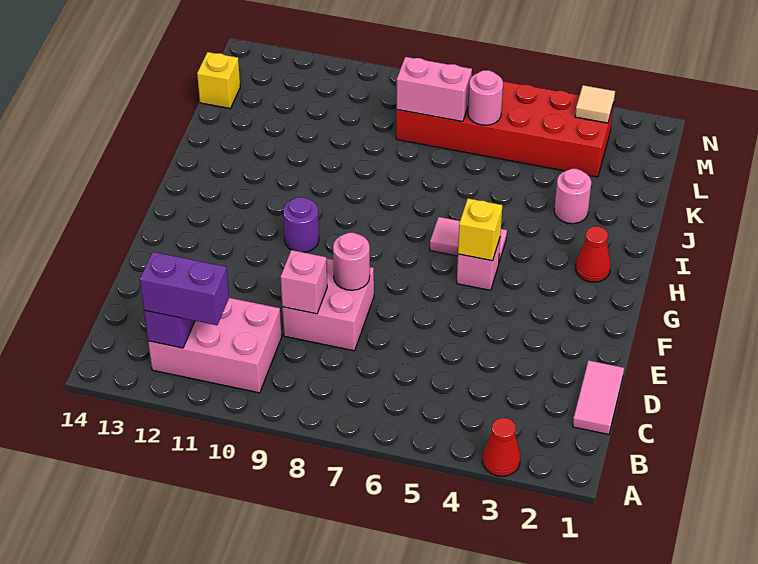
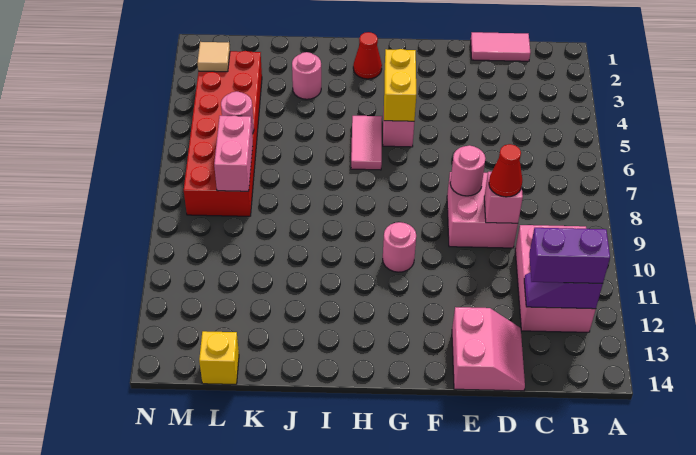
red 1x1 cone [482,418,520,476] -> red 1x1 cone moved to [489,144,522,197]
purple 1x2 brick [140,252,229,325] -> purple 1x2 brick turned to [529,228,610,283]
none -> pink 2x2 slope [452,307,525,391]
yellow 1x1 brick [458,198,502,261] -> yellow 1x2 brick [384,49,416,121]
purple 1x1 round brick [283,197,319,252] -> pink 1x1 round brick [383,222,416,272]

